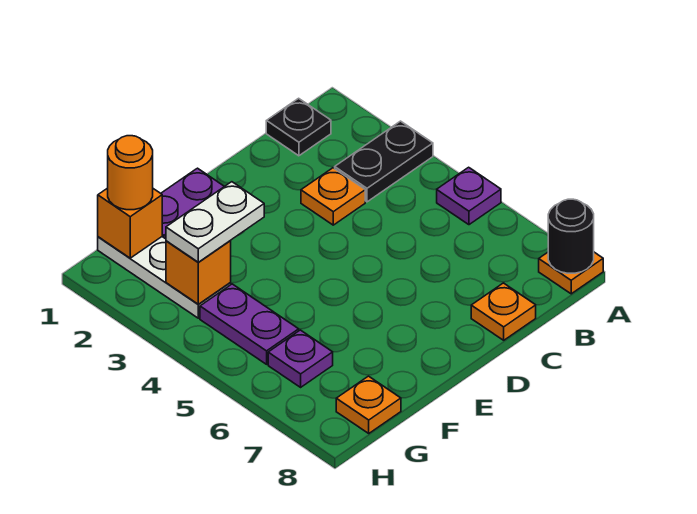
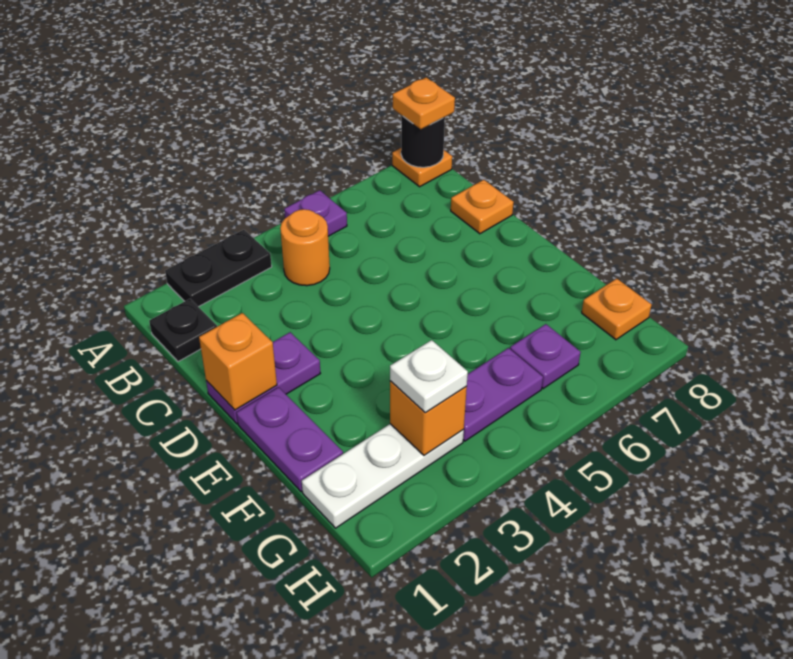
black 1x2 plate [335,121,433,202] -> black 1x2 plate turned to [165,230,272,307]
orange 1x1 plate [301,168,365,225] -> orange 1x1 plate moved to [393,77,455,129]
none -> purple 1x2 plate [206,332,320,424]
white 1x2 plate [166,182,264,262] -> white 1x1 plate [390,340,468,413]
orange 1x1 brick [98,188,162,258] -> orange 1x1 brick moved to [199,313,277,410]
orange 1x1 round brick [108,136,153,210] -> orange 1x1 round brick moved to [280,209,330,286]

